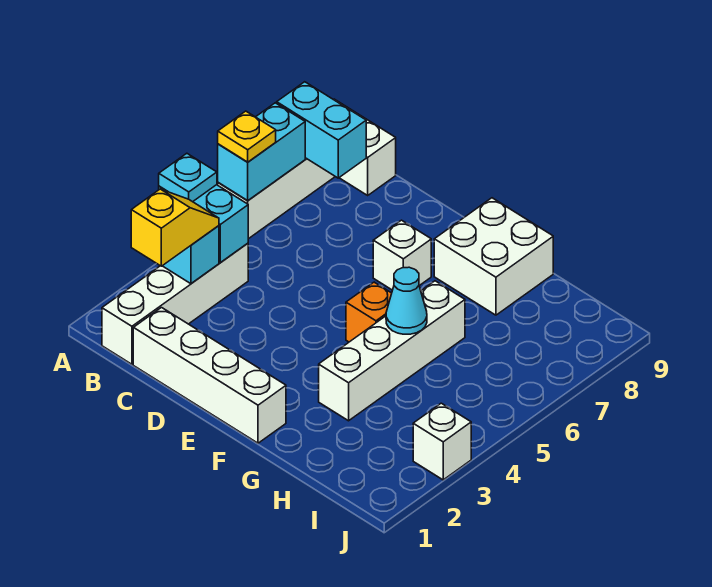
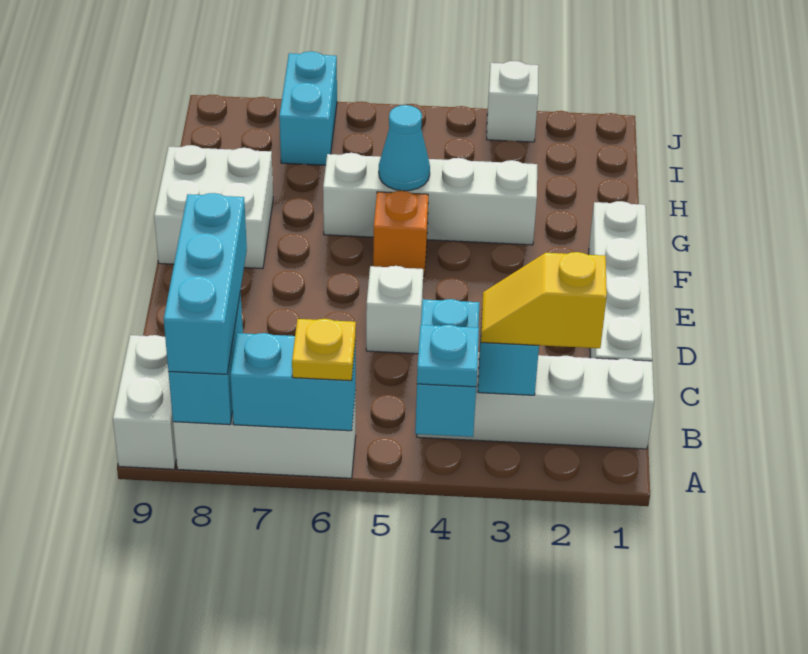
none -> cyan 1x3 brick [164,193,247,374]
white 1x1 brick [373,220,431,290] -> white 1x1 brick moved to [366,266,423,354]
none -> cyan 1x2 brick [279,51,337,165]

